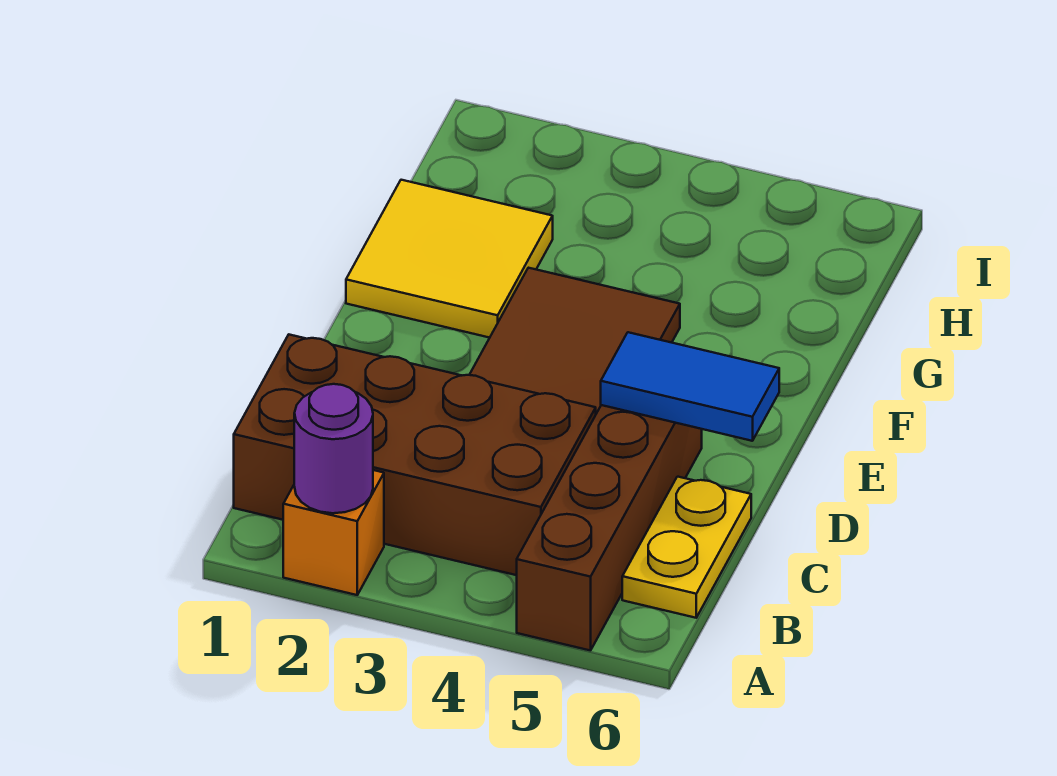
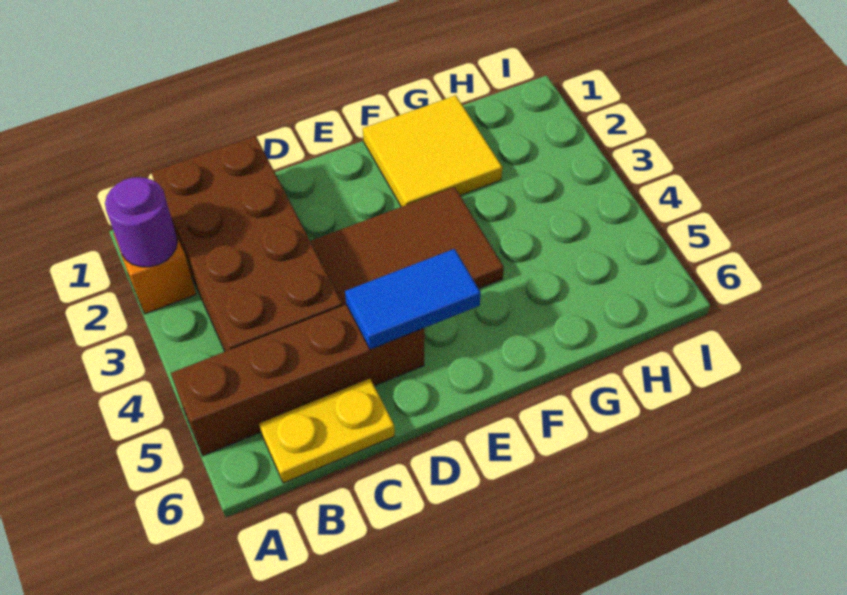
blue 1x2 tile [601,332,779,441] -> blue 1x2 tile turned to [345,249,481,349]

